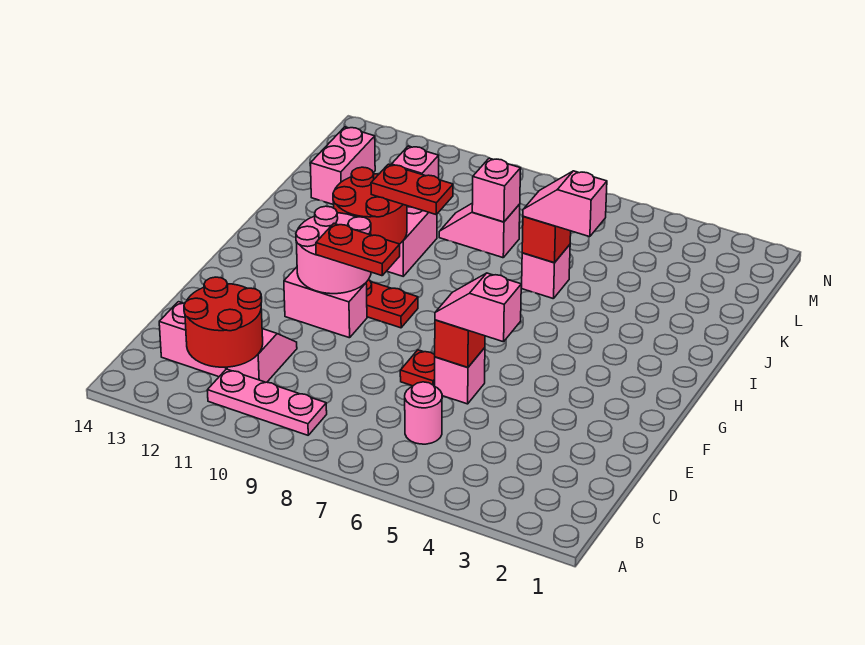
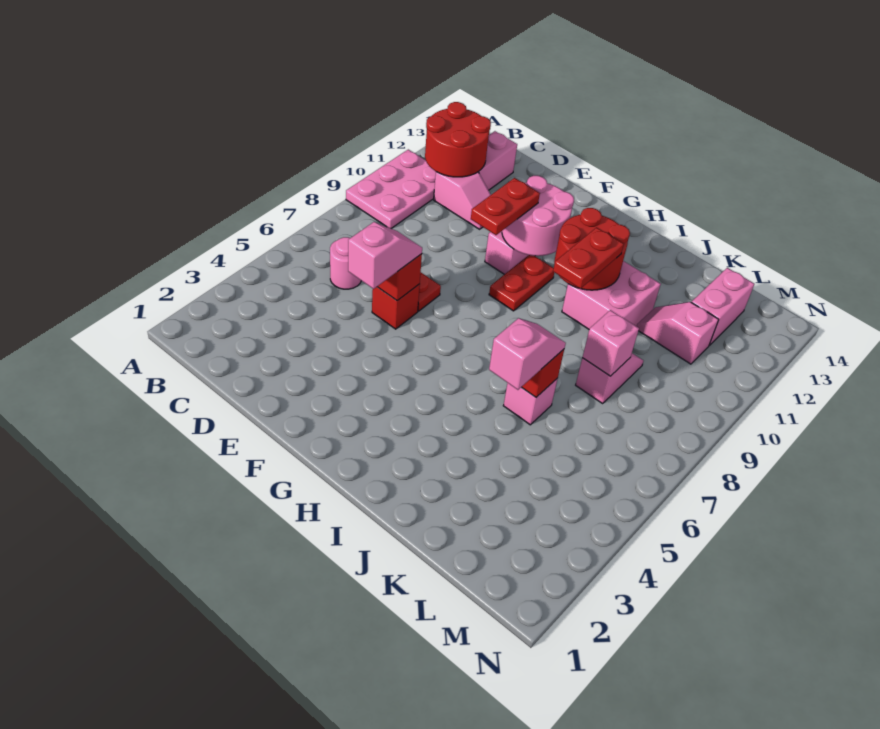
pink 1x3 plate [207,369,327,435] -> pink 2x3 plate [346,150,436,229]
pink 1x1 brick [435,348,485,404] -> red 1x1 brick [372,284,420,329]
pink 1x2 brick [310,127,375,205] -> pink 1x2 brick turned to [692,268,754,346]

